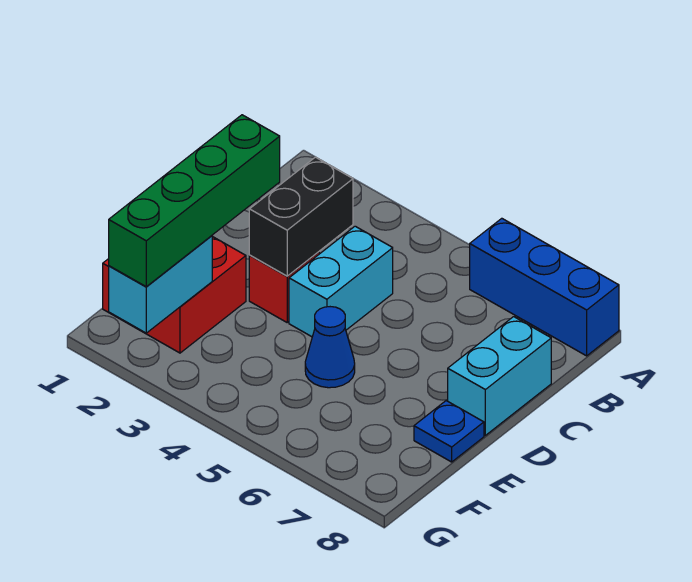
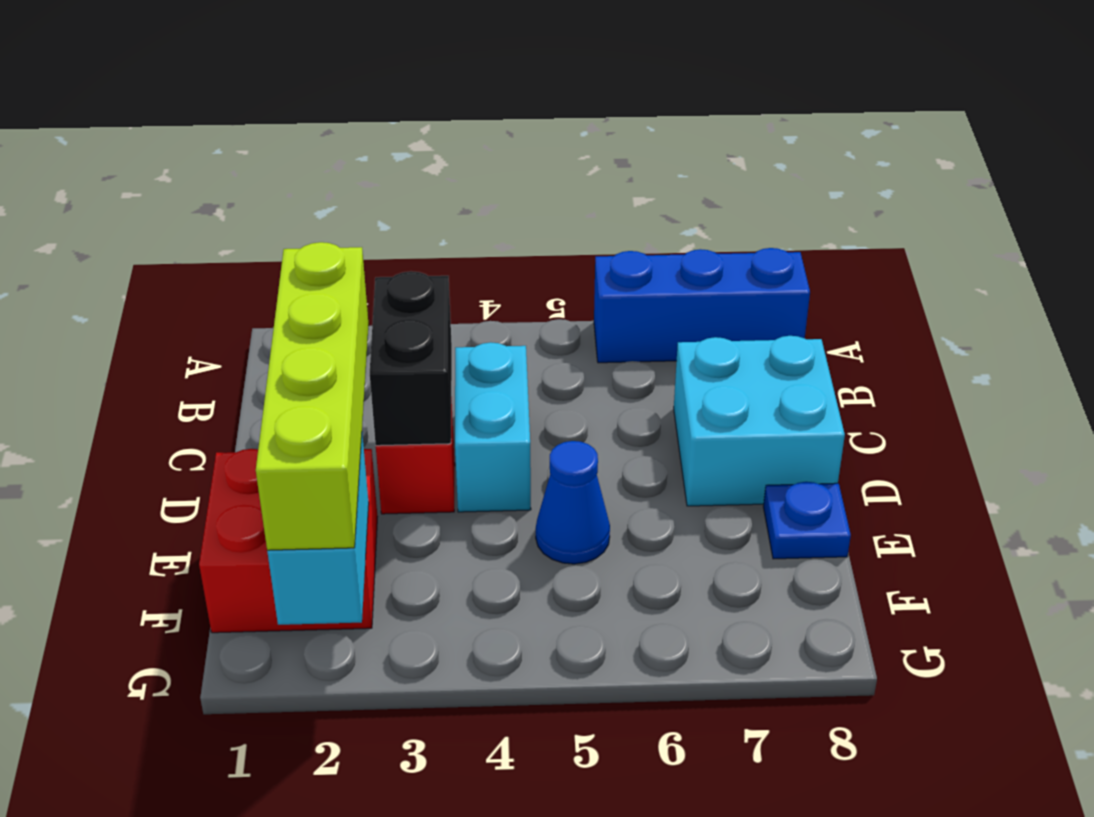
cyan 1x2 brick [448,317,551,435] -> cyan 2x2 brick [674,336,845,506]
green 1x4 brick [109,115,280,287] -> lime 1x4 brick [256,242,369,550]

